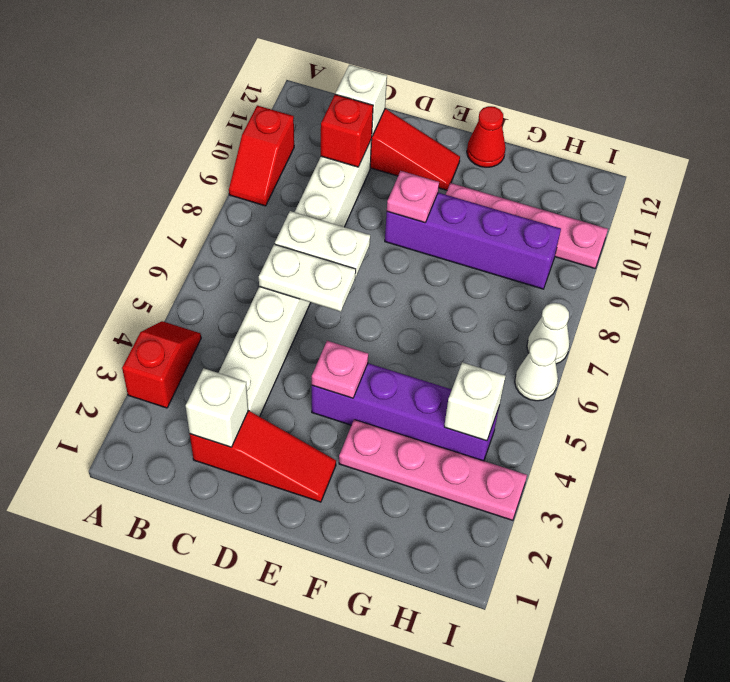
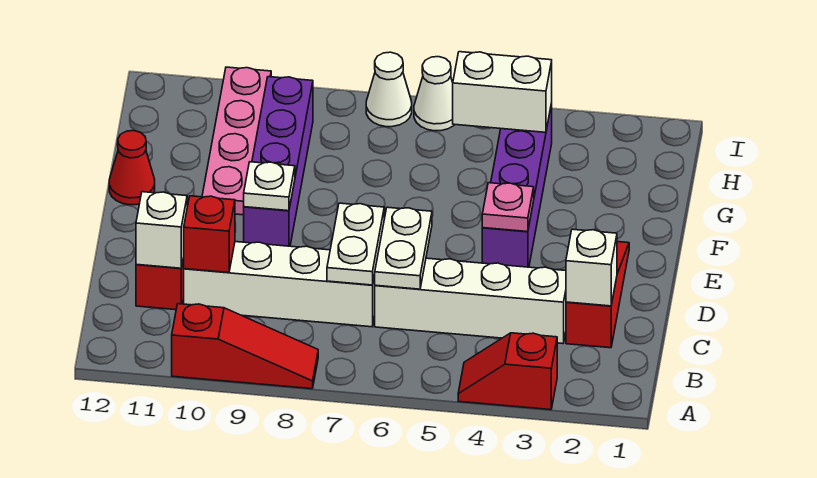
red 1x2 slope [229,106,294,206] -> red 1x3 slope [172,304,318,389]
pink 1x1 plate [387,171,439,223] -> white 1x1 plate [244,162,295,211]
pink 1x4 plate [339,420,527,520] -> none
white 1x1 brick [444,362,505,441] -> white 1x2 brick [453,52,552,132]

